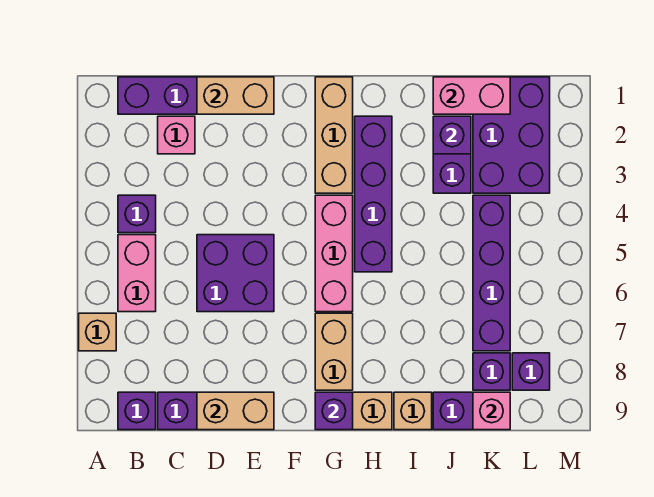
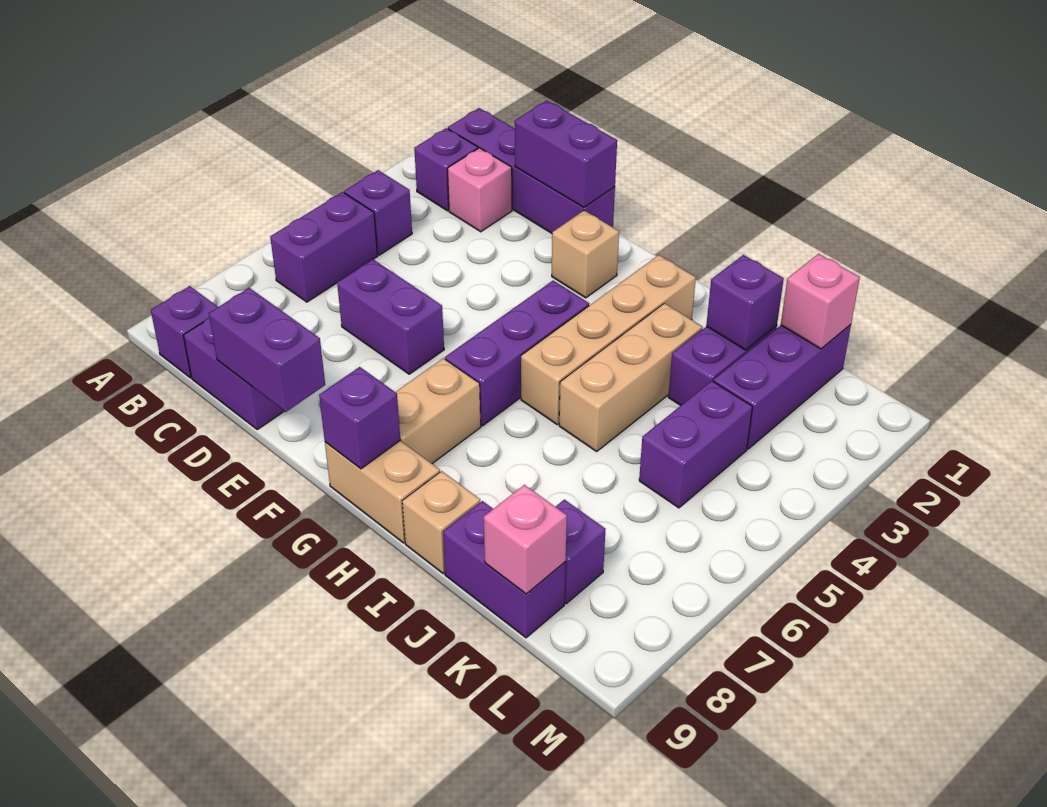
tan 1x1 brick [79,313,116,351] -> tan 1x1 brick moved to [552,210,619,298]
pink 1x2 brick [118,235,156,312] -> purple 1x2 brick [270,192,377,302]
tan 1x2 brick [197,77,274,114] -> purple 1x2 brick [515,100,617,207]
purple 2x2 brick [197,235,274,312] -> purple 1x2 brick [337,259,444,374]
tan 1x2 brick [197,392,274,430] -> purple 1x2 brick [209,288,325,412]
tan 1x3 brick [315,77,353,193] -> tan 1x3 brick moved to [559,303,703,451]
pink 1x3 brick [315,195,353,312] -> purple 1x3 brick [445,281,589,426]
purple 1x4 brick [355,116,392,272] -> tan 1x4 brick [521,255,696,425]
pink 1x2 brick [433,77,510,114] -> pink 1x1 brick [781,254,860,349]
purple 2x3 brick [473,77,550,193] -> purple 1x3 brick [713,325,851,449]
purple 1x4 brick [473,195,510,351] -> purple 1x2 brick [639,381,752,508]
purple 1x1 brick [512,353,550,390] -> purple 1x1 brick moved to [414,128,478,211]

